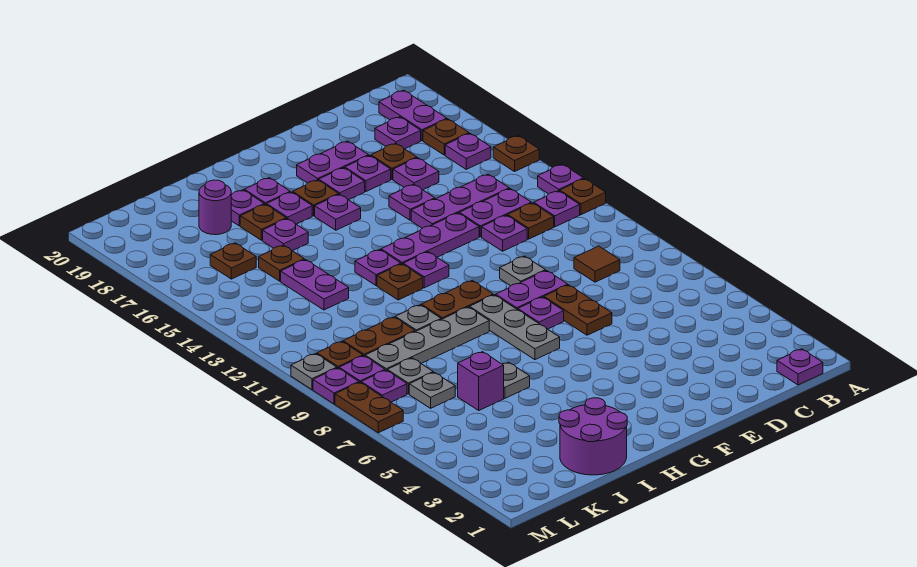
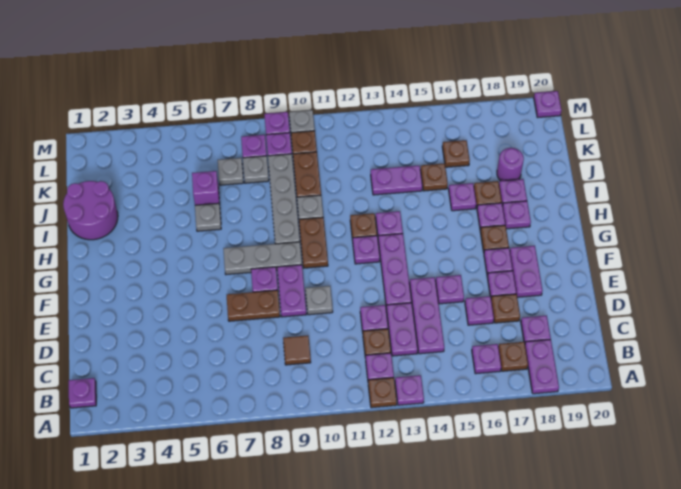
brown 1x1 plate [493,136,539,172] -> none
purple 1x2 plate [379,90,447,141] -> purple 1x2 plate turned to [525,339,559,394]
purple 1x1 plate [315,194,361,230] -> purple 1x1 plate moved to [534,91,562,118]
brown 1x2 plate [335,382,403,433] -> none

